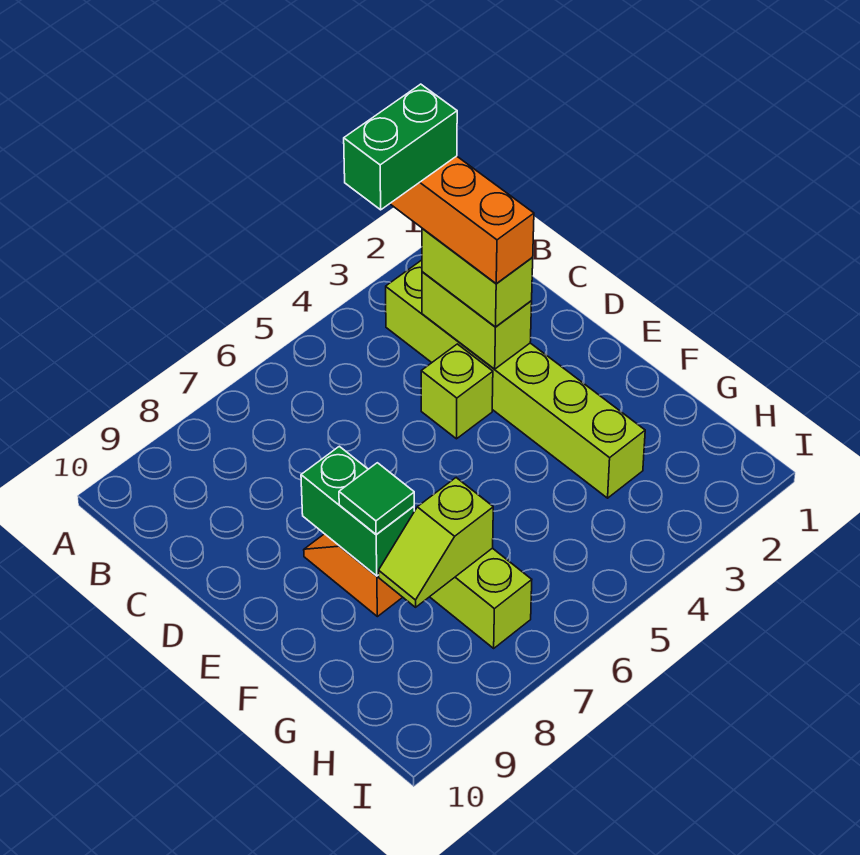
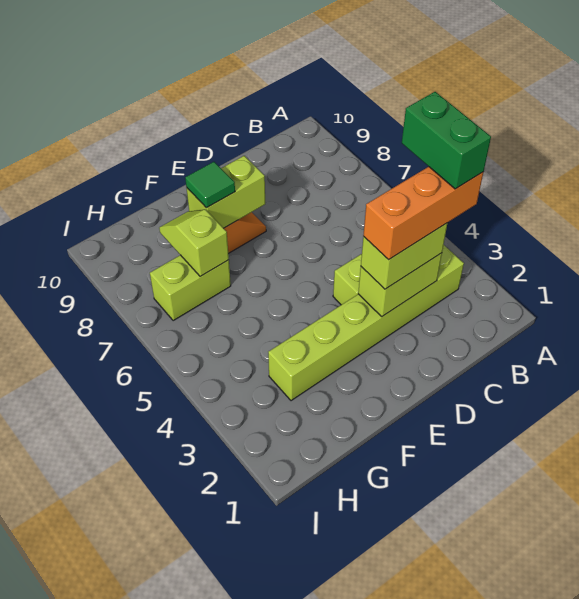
green 1x2 brick [301,446,414,576] -> lime 1x2 brick [187,156,265,228]

